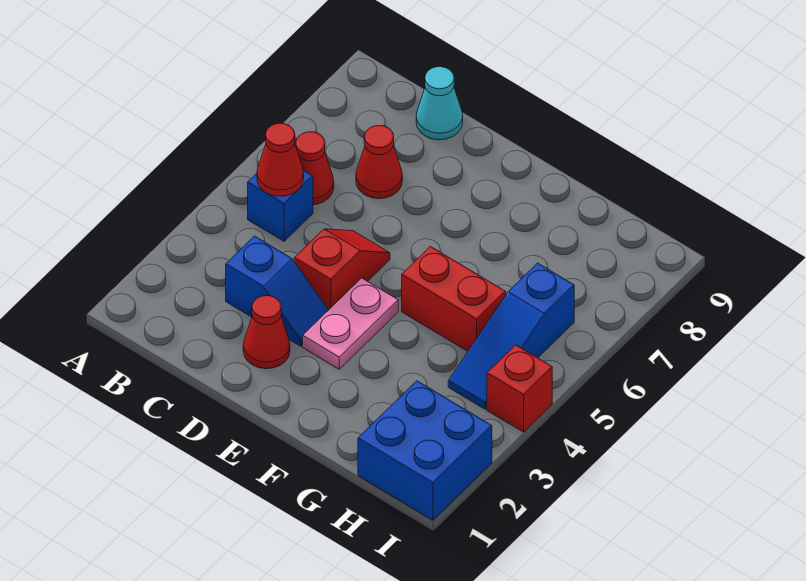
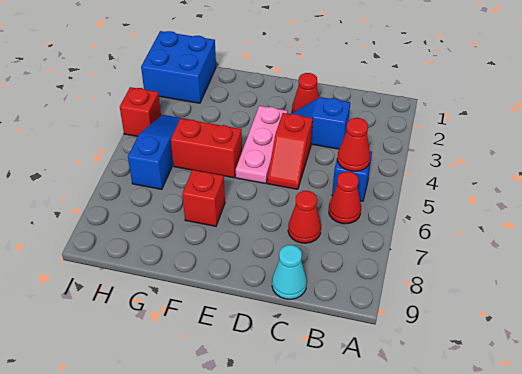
pink 1x2 plate [303,278,398,369] -> pink 1x3 plate [236,106,288,184]
none -> red 1x1 brick [182,170,225,226]

